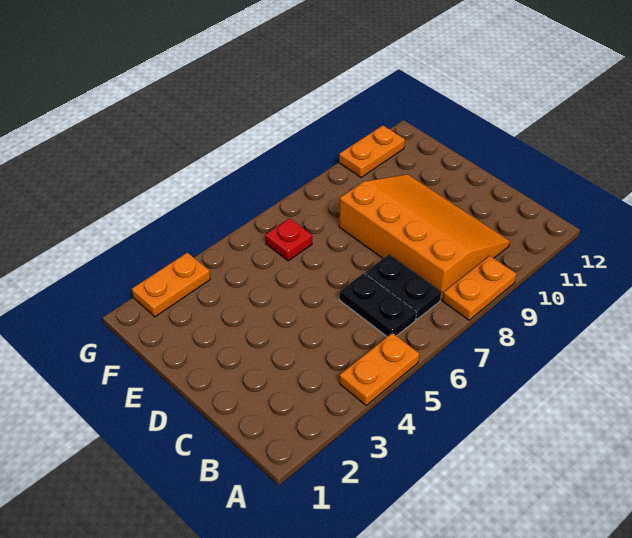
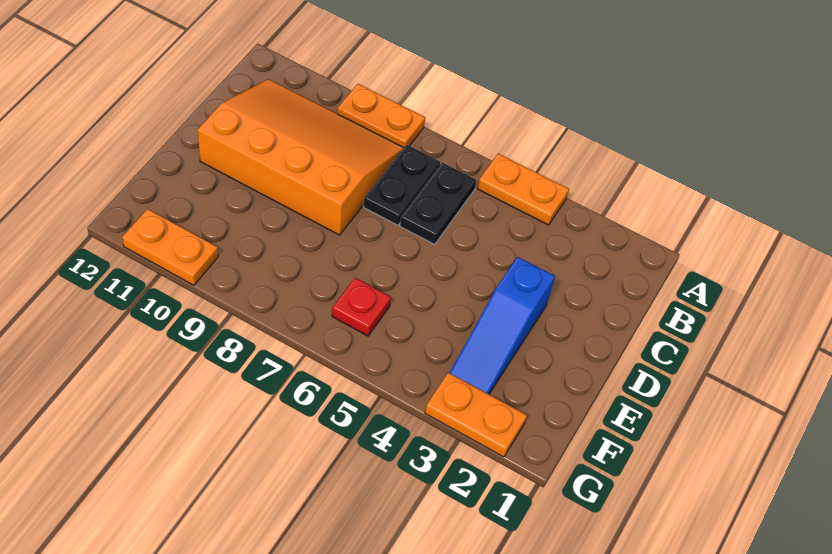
orange 3x4 slope [339,174,510,300] -> orange 3x4 slope turned to [198,79,404,235]
none -> blue 1x3 slope [450,257,555,394]

